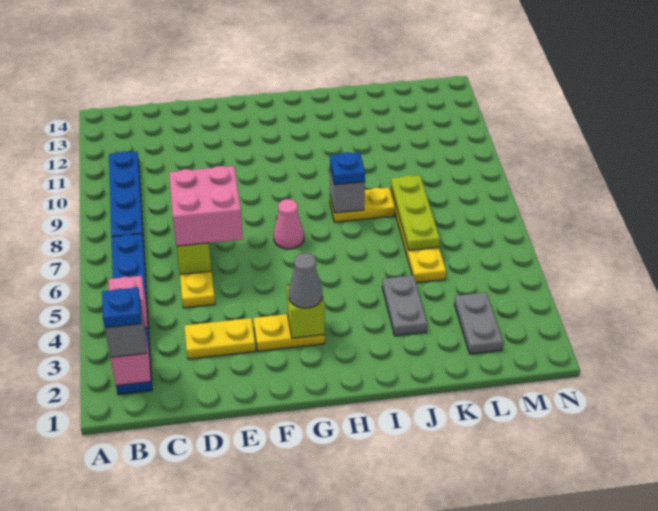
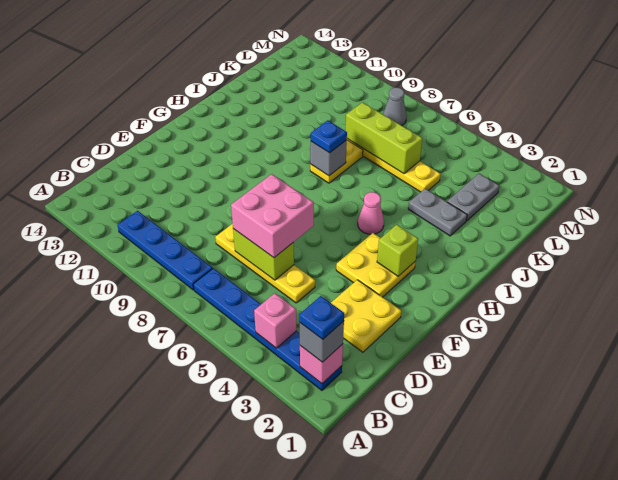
yellow 1x2 plate [184,318,256,359] -> yellow 2x2 plate [331,280,401,352]
yellow 1x2 plate [253,314,325,351] -> yellow 2x2 plate [336,233,415,297]
grey 1x1 cone [289,253,322,308] -> grey 1x1 cone moved to [383,88,407,125]
pink 1x1 cone [274,199,304,249] -> pink 1x1 cone moved to [358,192,384,234]
lime 1x3 plate [391,175,440,251] -> lime 1x3 brick [346,102,422,174]
grey 1x2 plate [455,292,503,354] -> grey 1x2 plate turned to [447,174,500,221]

